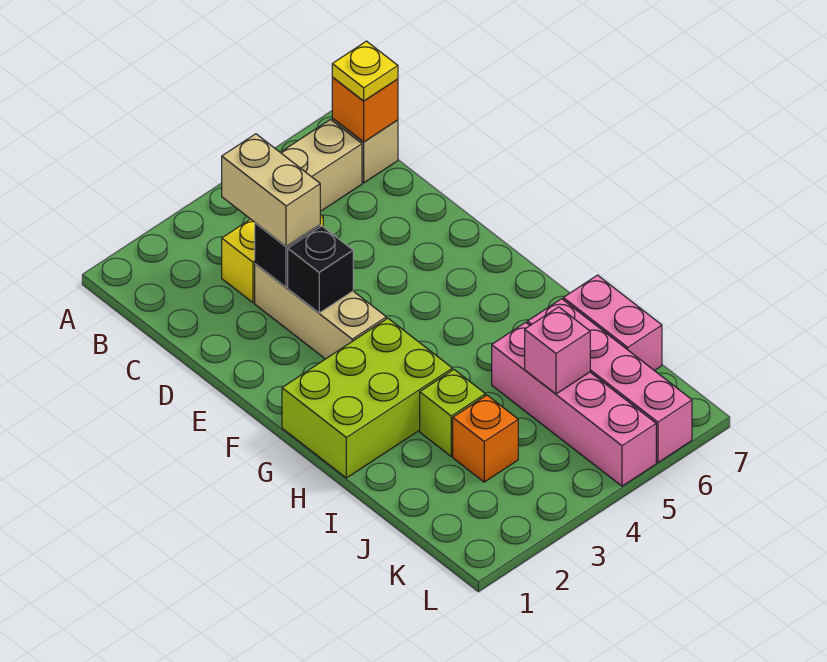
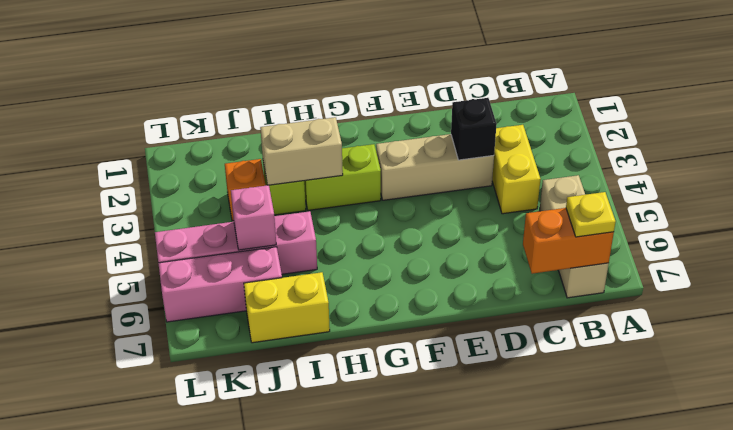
orange 1x1 brick [332,77,398,142] -> orange 1x2 brick [523,208,614,274]
tan 1x2 brick [222,134,320,246] -> tan 1x2 brick moved to [260,117,343,185]
black 1x1 brick [288,226,353,313] -> none
lime 2x3 brick [282,318,452,478] -> lime 1x2 brick [304,144,381,210]
pink 1x4 brick [527,299,692,463] -> pink 1x3 brick [158,247,282,322]
pink 1x2 brick [563,275,662,371] -> yellow 1x2 brick [244,272,330,343]

